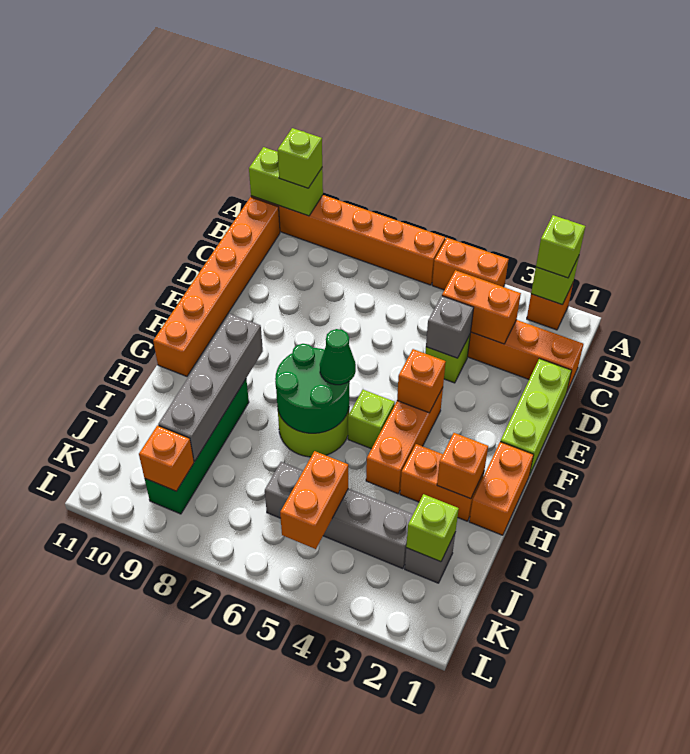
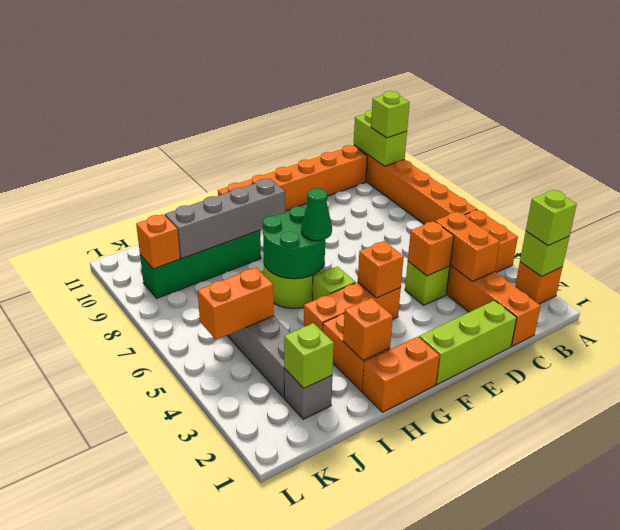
grey 1x1 brick [426,296,474,358] -> orange 1x1 brick [408,221,454,276]

